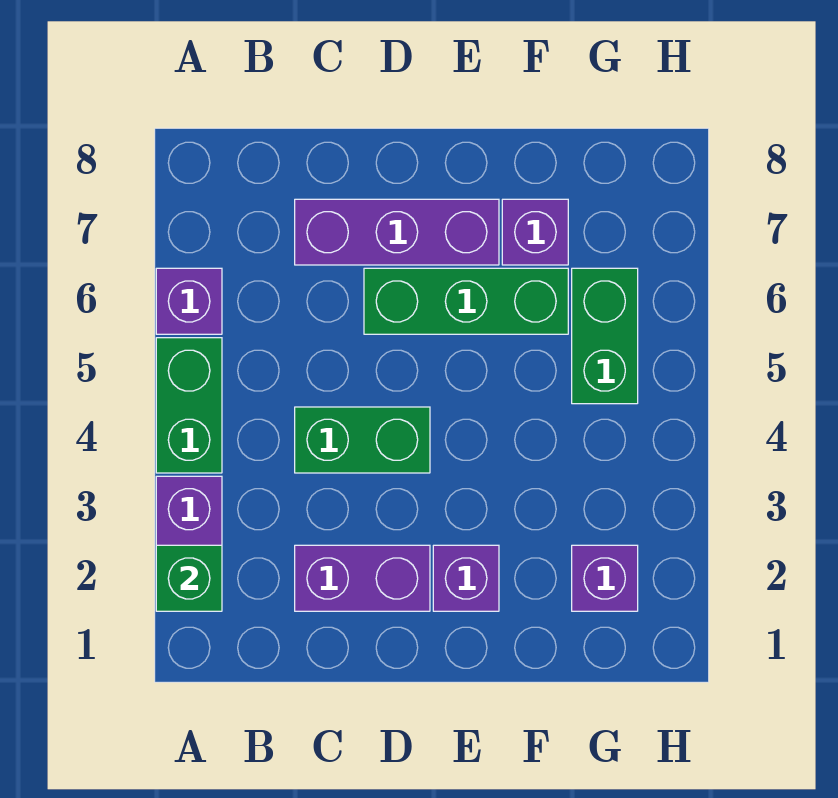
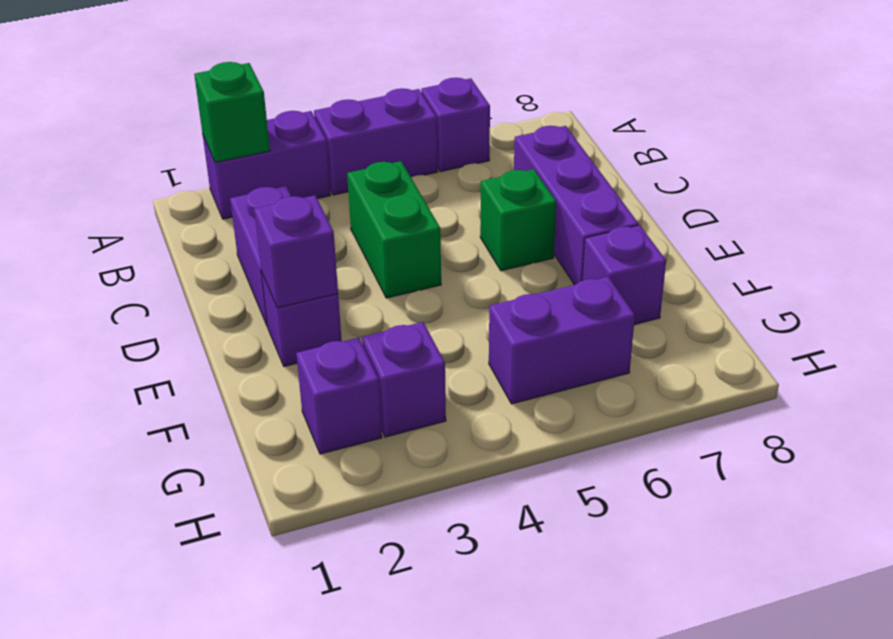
green 1x2 brick [156,338,222,473] -> purple 1x2 brick [314,88,437,195]
green 1x3 brick [364,268,568,334] -> green 1x1 brick [480,169,556,271]
none -> purple 1x1 brick [254,195,338,308]
none -> purple 1x1 brick [362,322,446,437]
green 1x2 brick [572,268,638,404] -> purple 1x2 brick [489,277,635,404]

